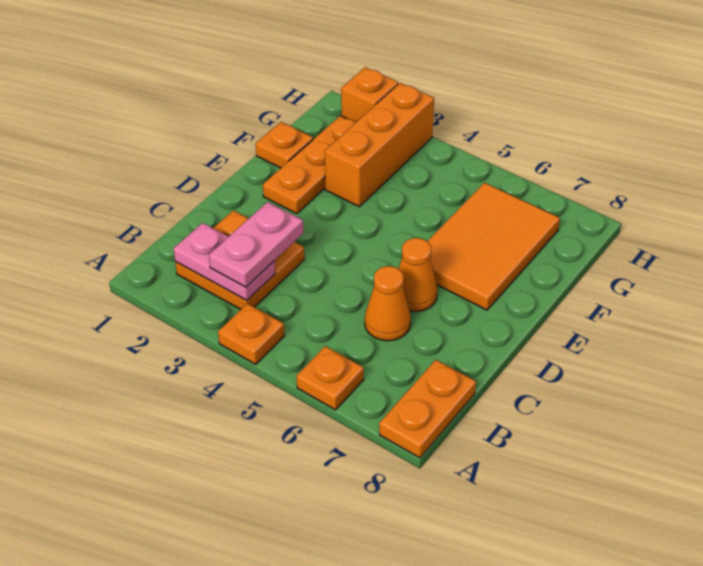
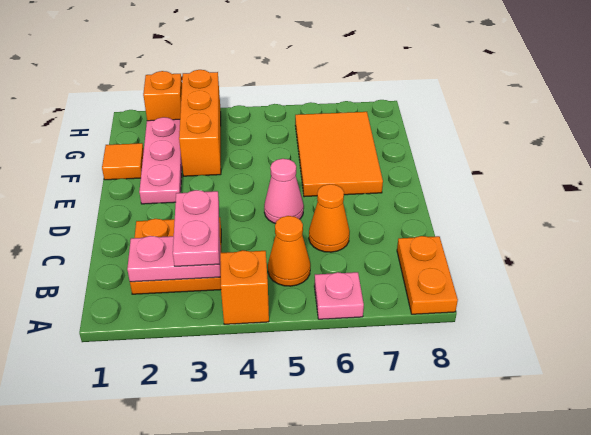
orange 1x1 plate [218,303,284,364] -> orange 1x1 brick [220,250,269,324]
orange 1x1 plate [296,346,364,410] -> pink 1x1 plate [314,272,364,319]
none -> pink 1x1 cone [264,159,304,224]
orange 1x1 cone [398,238,437,312] -> orange 1x1 cone moved to [268,216,310,286]
orange 1x3 plate [263,116,356,214] -> pink 1x3 plate [139,117,182,204]
orange 1x1 plate [256,122,313,168] -> orange 1x1 tile [102,143,144,180]

